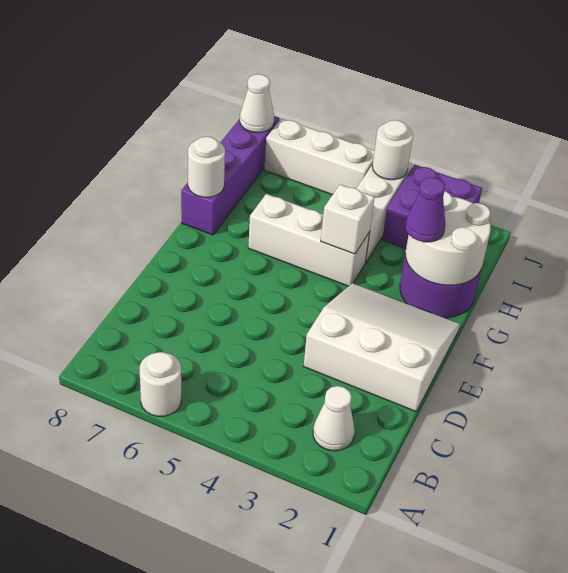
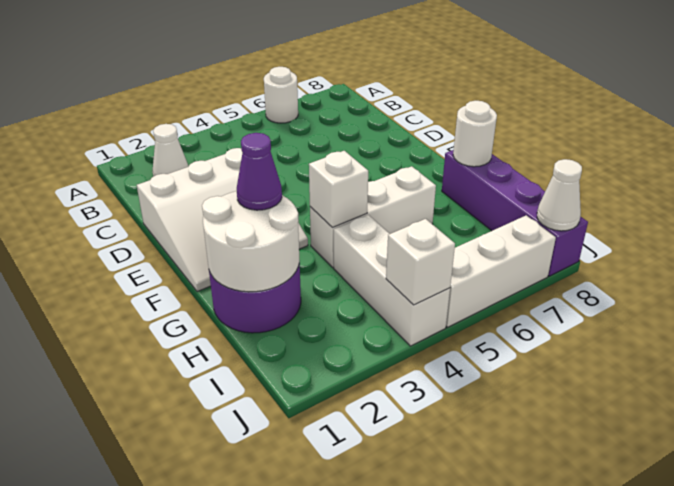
purple 2x2 brick [382,164,482,249] -> none
white 1x1 round brick [372,120,413,180] -> white 1x1 brick [386,219,455,305]

